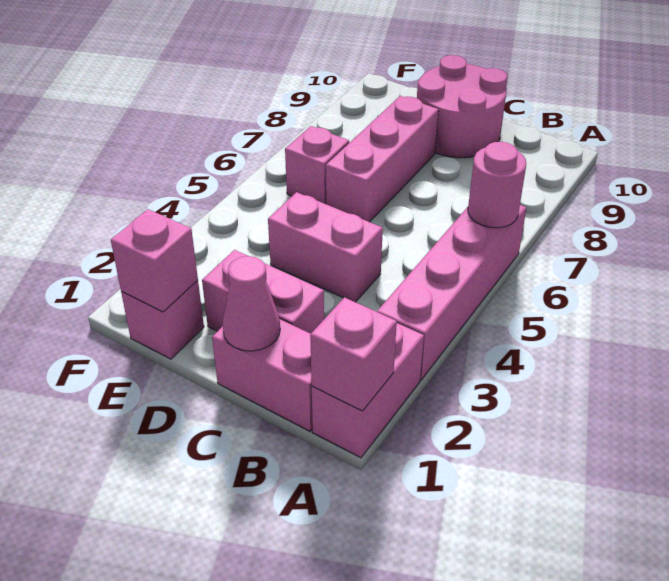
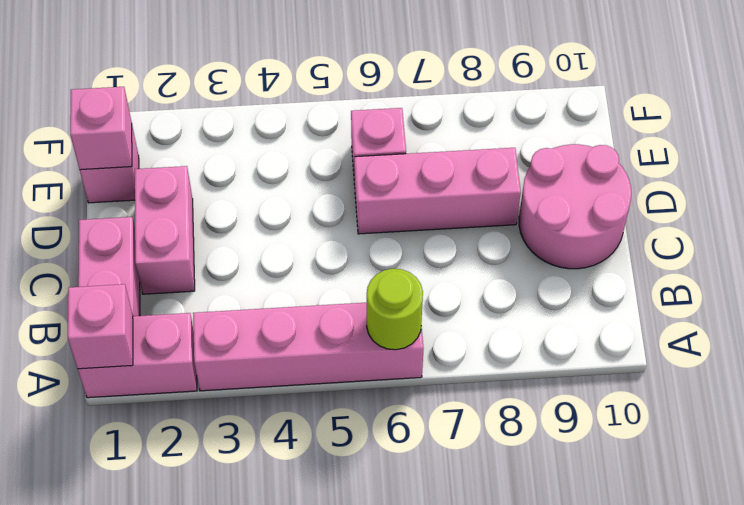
pink 1x1 round brick [468,142,526,228] -> lime 1x1 round brick [367,269,423,350]
pink 1x1 cone [223,256,280,351] -> none
pink 1x2 brick [268,192,383,302] -> none

